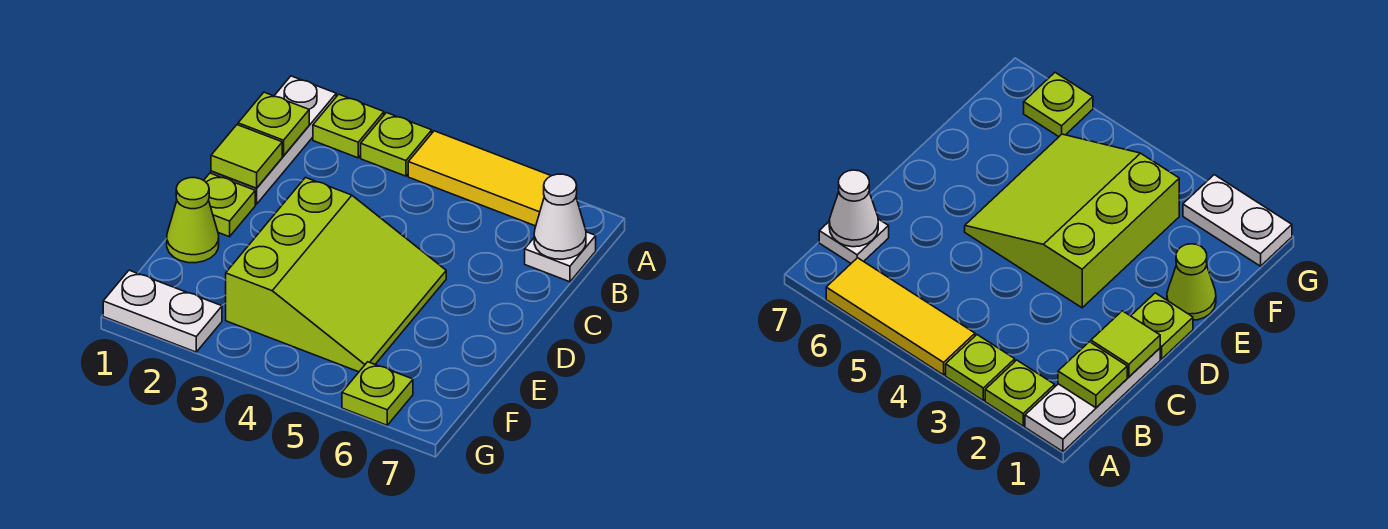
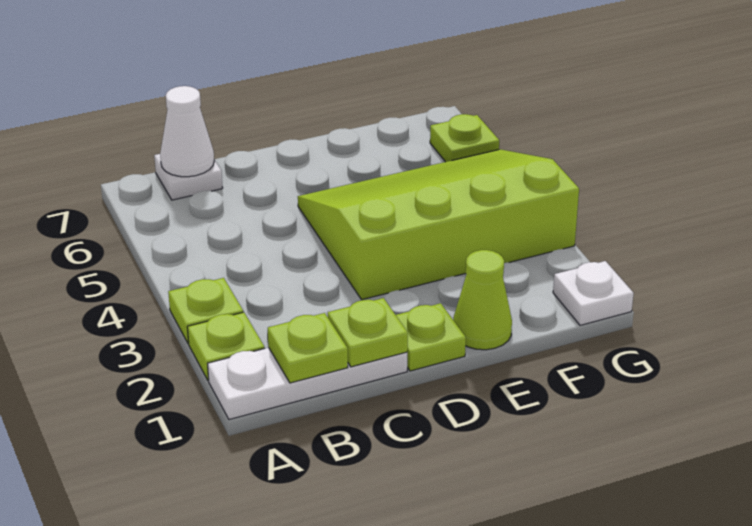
yellow 1x3 tile [408,131,551,226] -> none
lime 1x1 tile [211,125,282,188] -> lime 1x1 plate [328,298,408,367]
lime 3x3 slope [226,178,446,372] -> lime 3x4 slope [298,149,579,300]
white 1x2 plate [103,270,222,352] -> white 1x1 plate [553,261,634,325]

